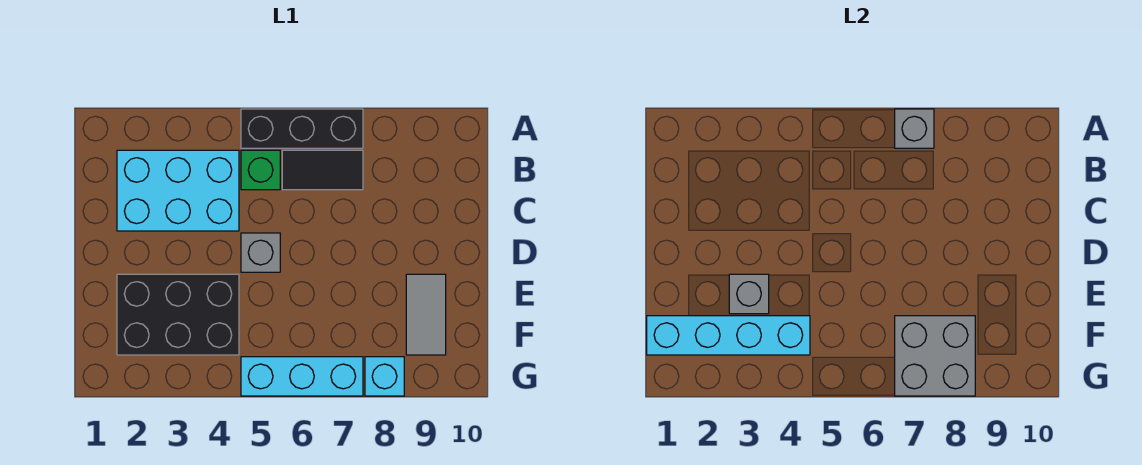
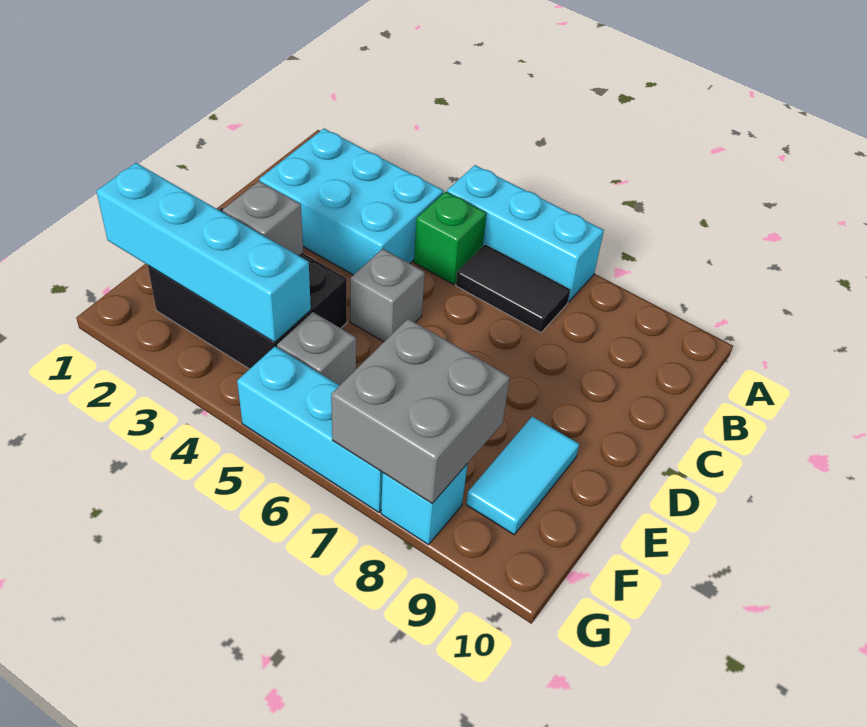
black 1x3 brick [241,109,363,148] -> cyan 1x3 brick [447,165,604,302]
grey 1x1 brick [895,109,934,148] -> grey 1x1 brick moved to [277,312,356,385]
grey 1x2 tile [406,274,446,355] -> cyan 1x2 tile [466,417,579,535]

